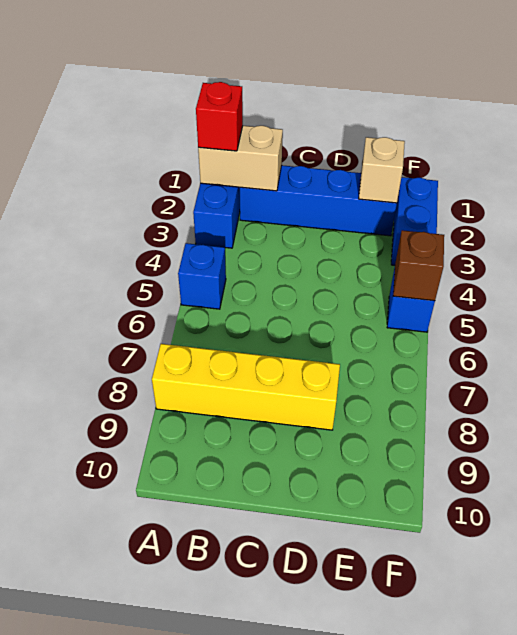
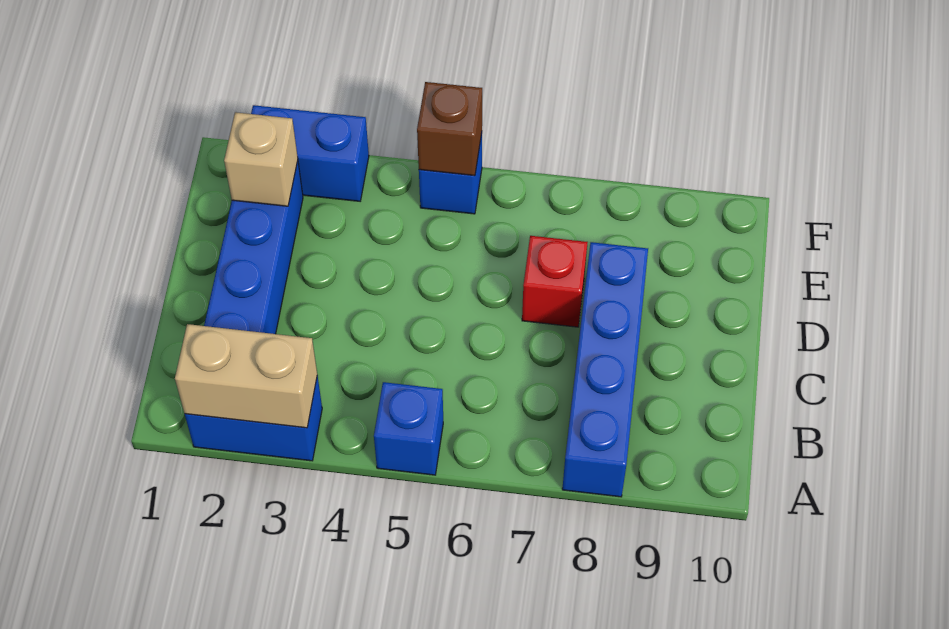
tan 1x2 brick [198,126,283,191] -> tan 1x2 brick turned to [175,324,317,428]
red 1x1 brick [196,82,243,151] -> red 1x1 brick moved to [522,236,588,327]
yellow 1x4 brick [152,344,340,430] -> blue 1x4 brick [562,242,648,497]

